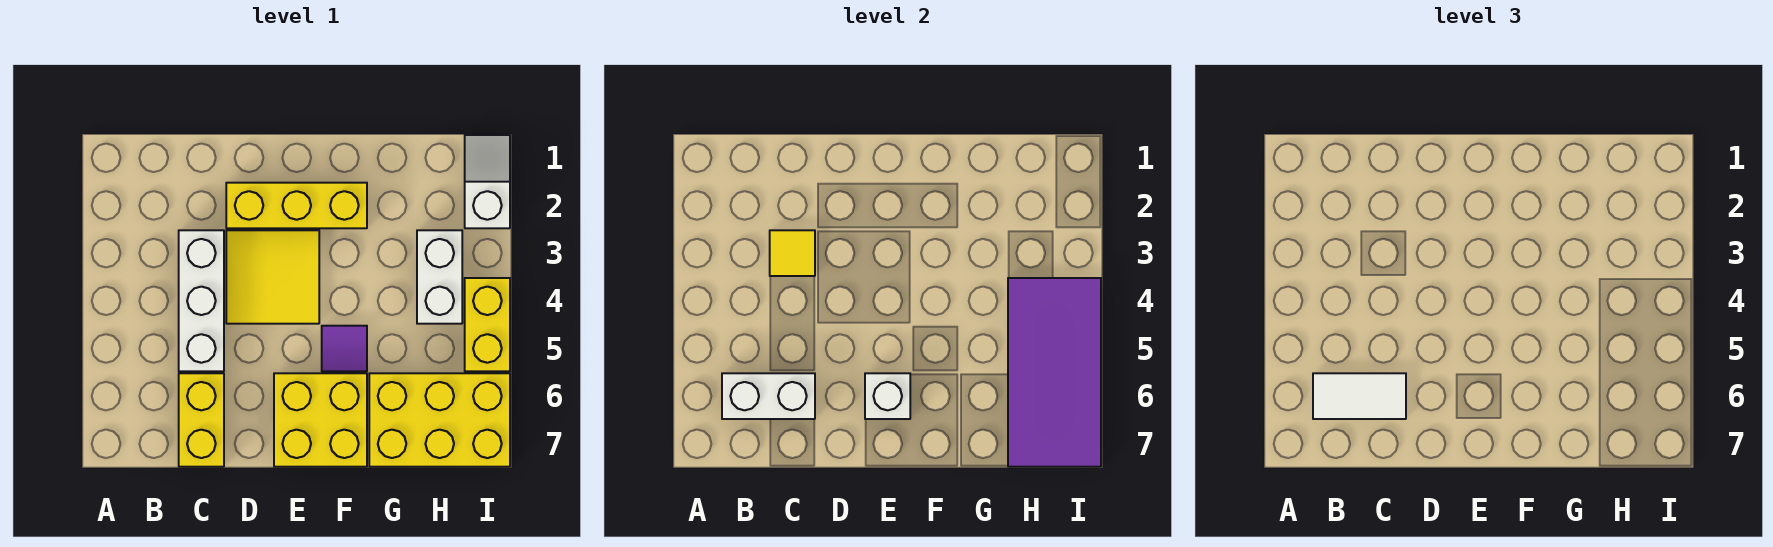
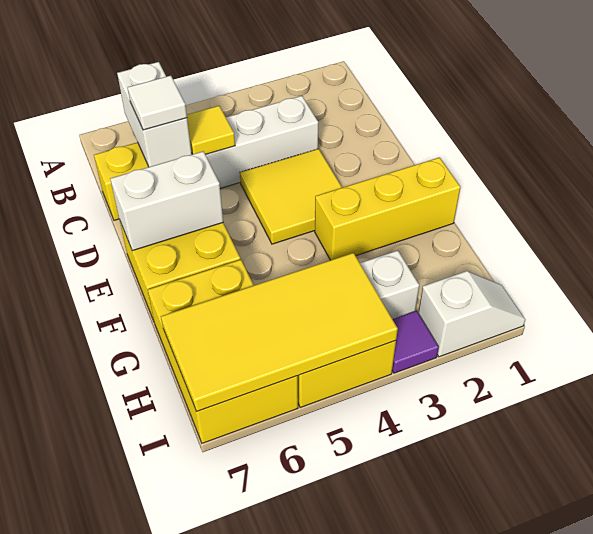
white 1x2 tile [1313,373,1406,419] -> white 1x1 tile [128,76,187,130]
yellow 1x1 tile [770,230,815,276] -> yellow 1x1 tile moved to [187,106,235,155]
yellow 1x3 brick [226,183,367,228] -> yellow 1x3 brick turned to [315,158,461,260]
white 1x1 brick [865,373,910,419] -> white 1x2 brick [110,151,223,251]
purple 1x1 tile [322,326,367,371] -> purple 1x1 tile moved to [392,311,439,373]
purple 2x4 tile [1008,278,1101,467] -> yellow 2x4 tile [161,253,398,412]

